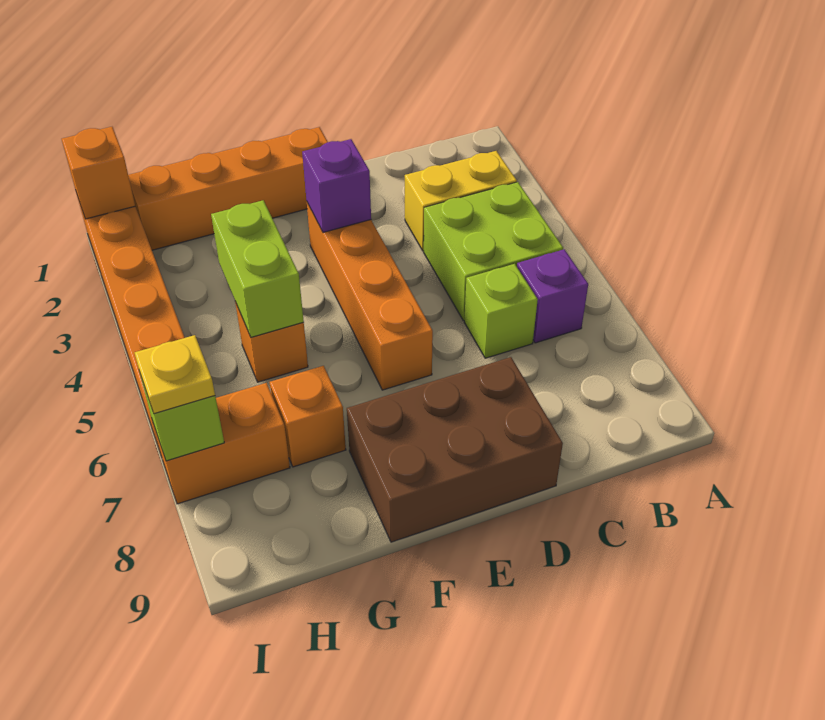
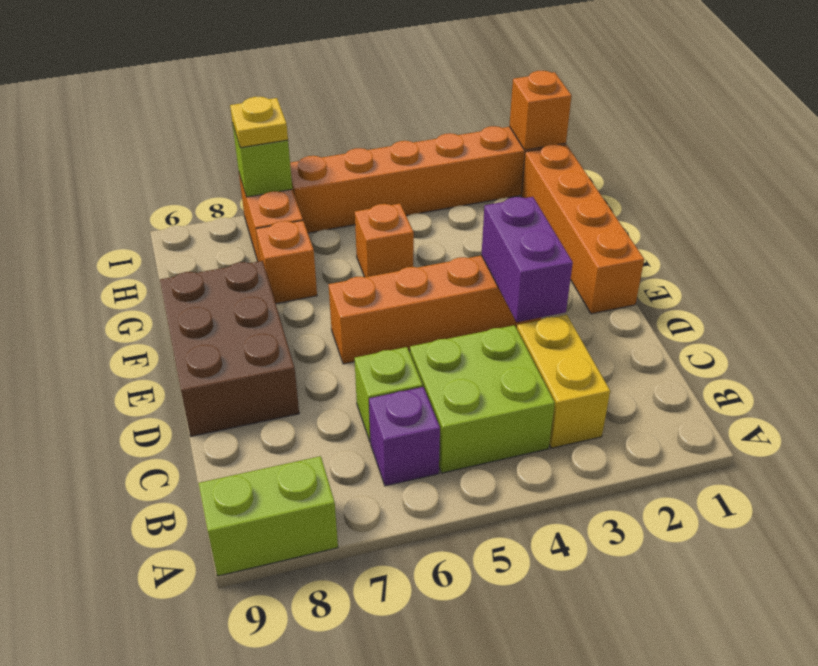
purple 1x1 brick [302,139,371,232] -> purple 1x2 brick [482,197,573,322]
lime 1x2 brick [211,200,304,337] -> lime 1x2 brick moved to [199,456,338,576]

